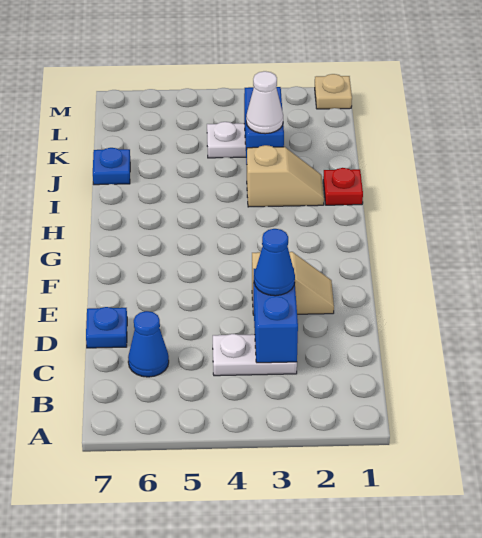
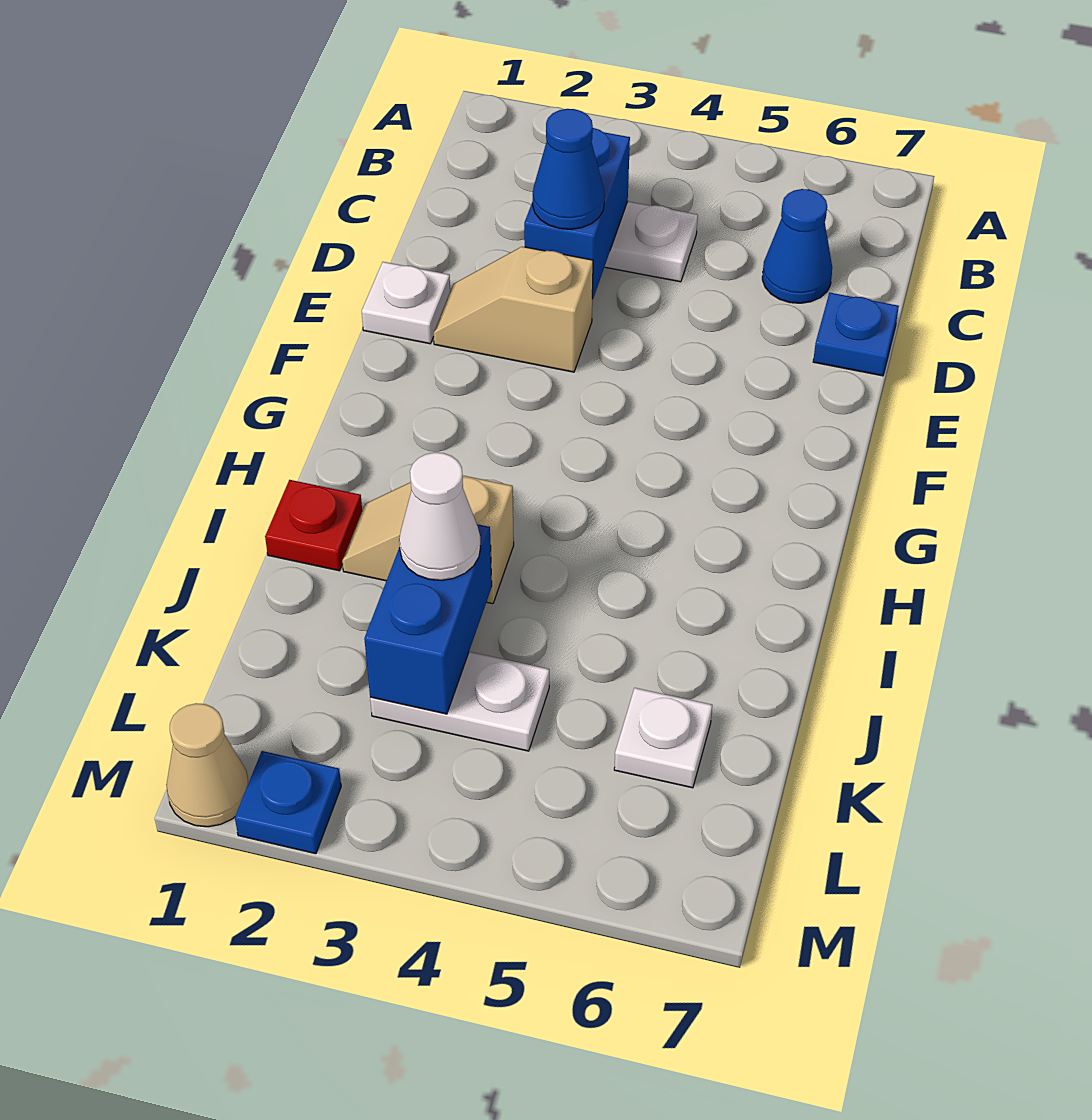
none -> white 1x1 plate [362,262,450,344]
blue 1x1 plate [93,148,130,185] -> blue 1x1 plate moved to [235,751,341,854]
none -> white 1x1 plate [614,688,712,788]
tan 1x1 plate [315,74,352,109] -> tan 1x1 cone [166,703,249,827]

